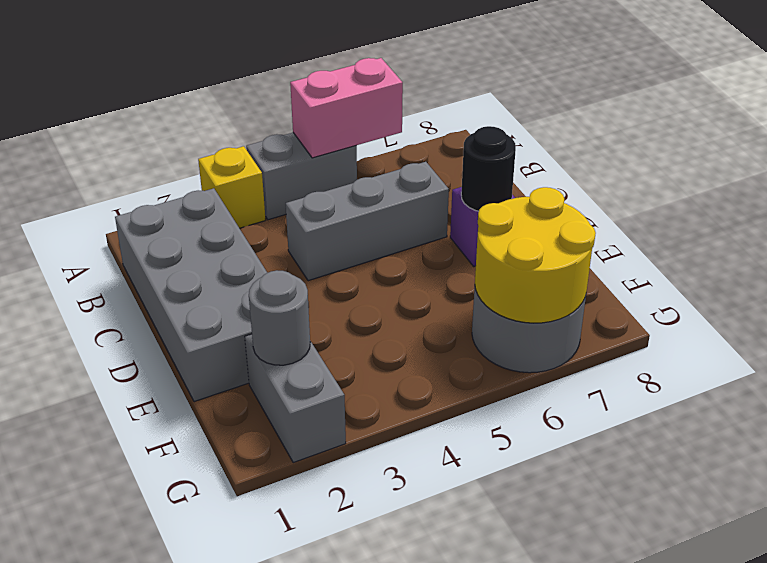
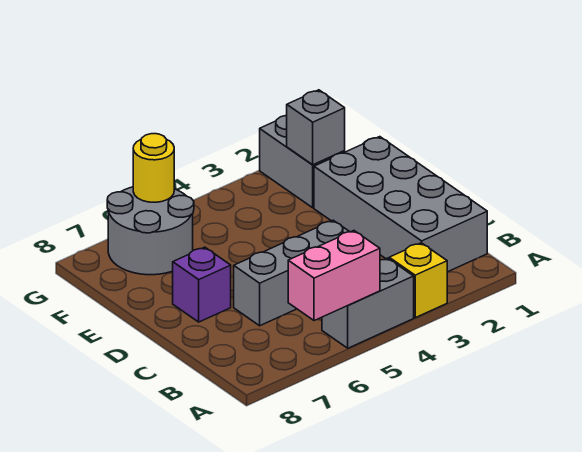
black 1x1 round brick [461,126,516,211] -> none
grey 1x1 round brick [249,270,310,365] -> grey 1x1 brick [287,90,345,165]
yellow 2x2 round brick [475,187,596,323] -> yellow 1x1 round brick [133,134,174,202]

